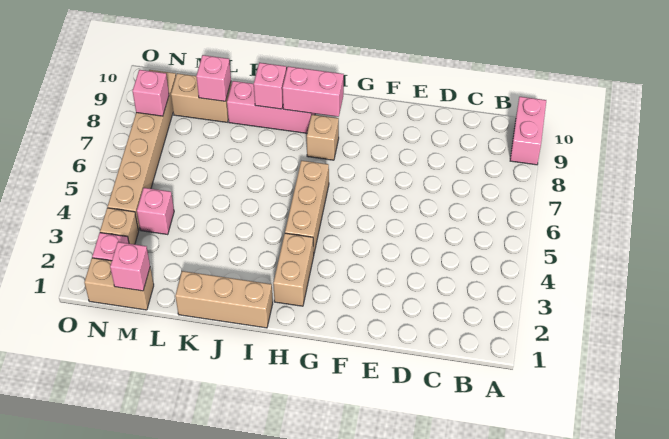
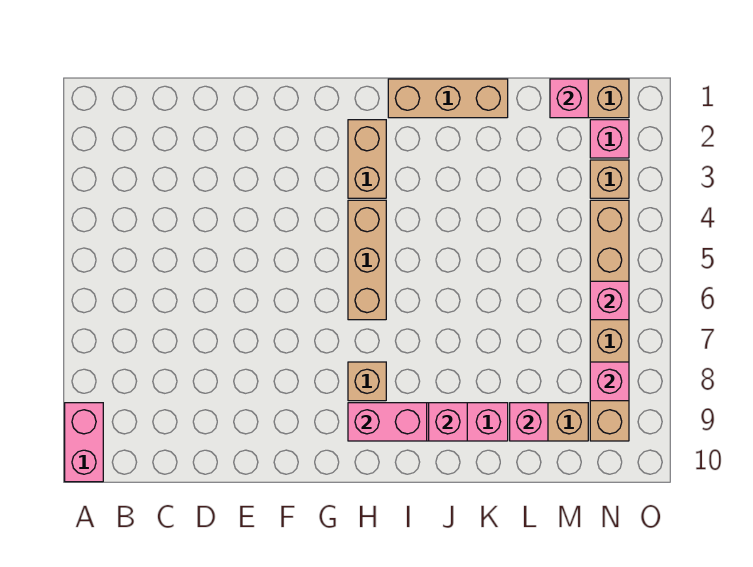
pink 1x1 brick [137,188,174,235] -> pink 1x1 brick moved to [590,281,629,320]

